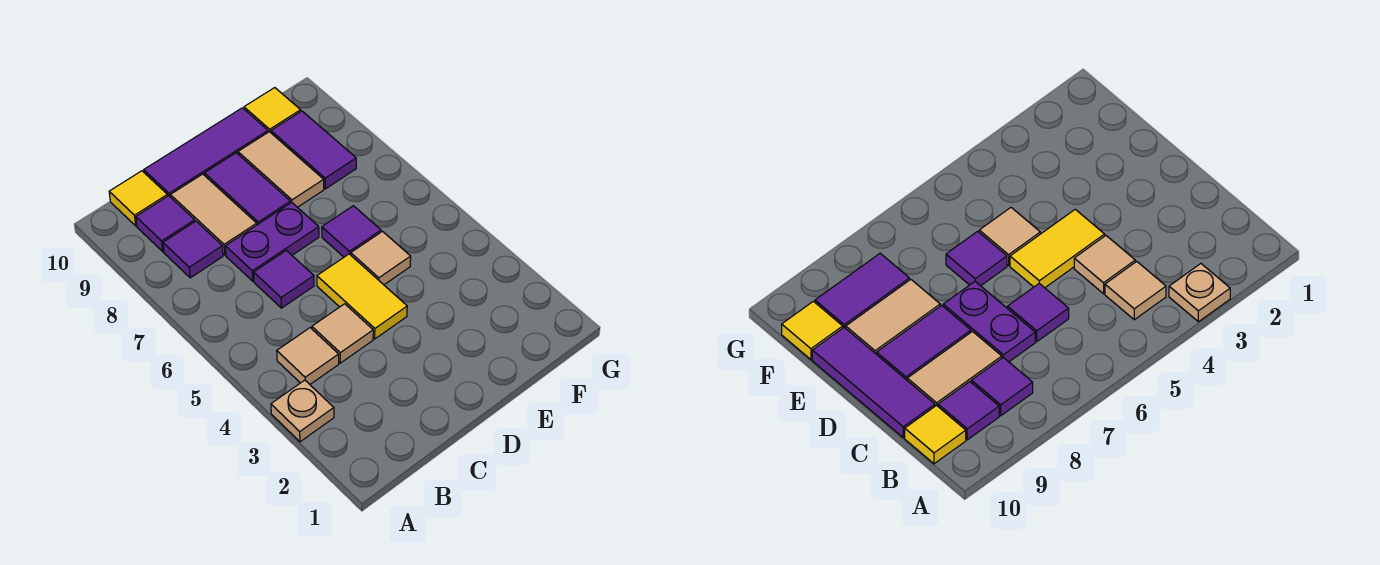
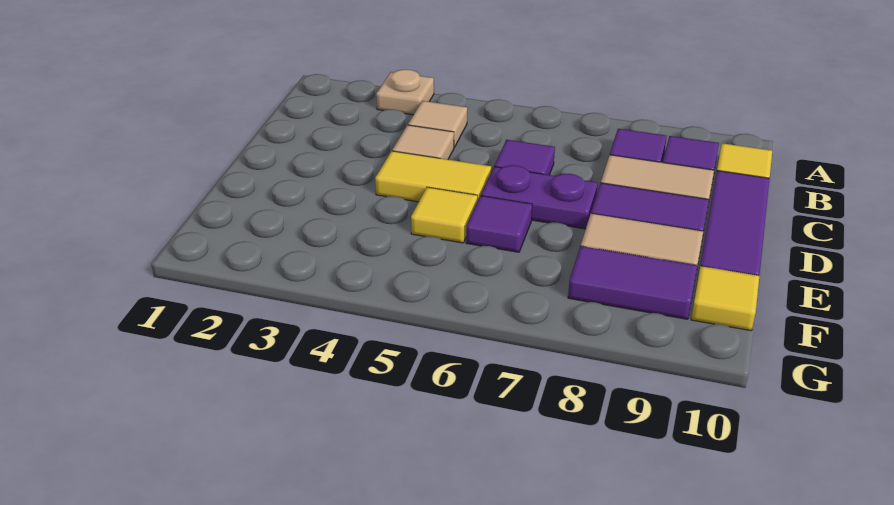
purple 1x2 plate [225,202,319,281] -> purple 1x2 plate turned to [481,165,598,229]
tan 1x1 tile [351,231,411,285] -> yellow 1x1 tile [411,187,478,243]

